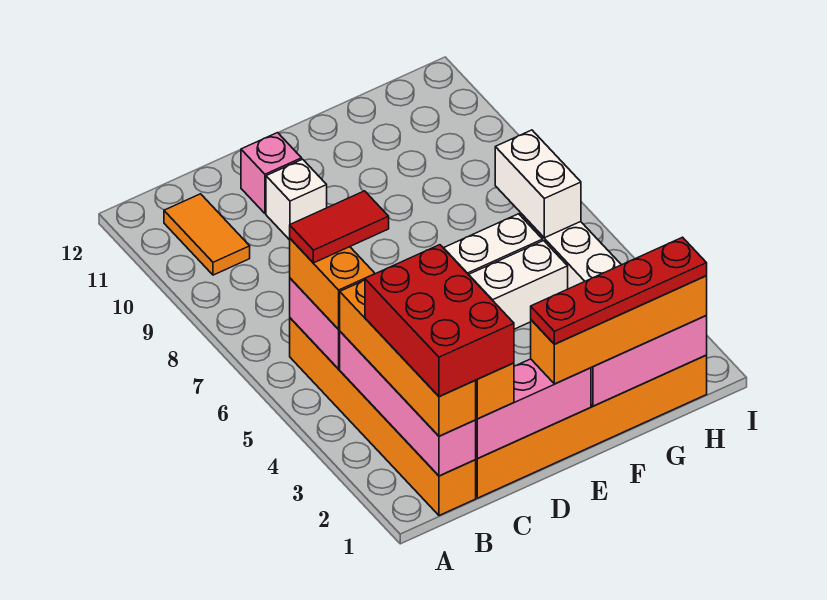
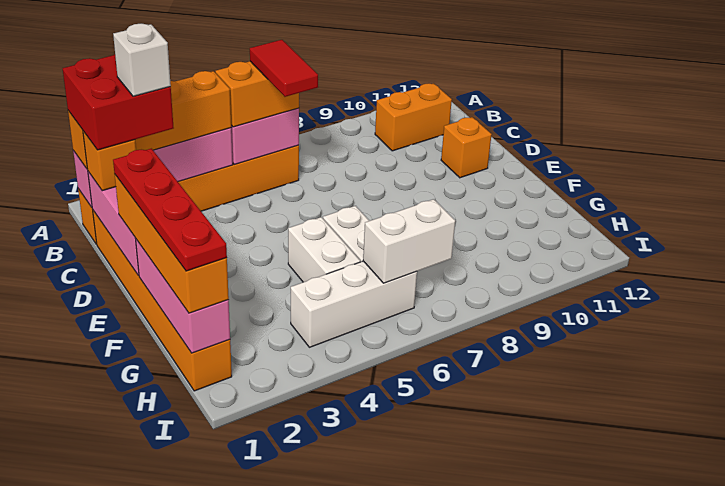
red 2x3 brick [365,245,514,397] -> red 2x2 brick [63,55,174,150]
orange 1x2 tile [164,194,250,275] -> orange 1x2 brick [375,83,452,151]
white 1x1 brick [266,159,327,240] -> white 1x1 brick moved to [113,24,171,96]
pink 1x1 brick [241,133,302,213] -> orange 1x1 brick [441,117,492,178]

